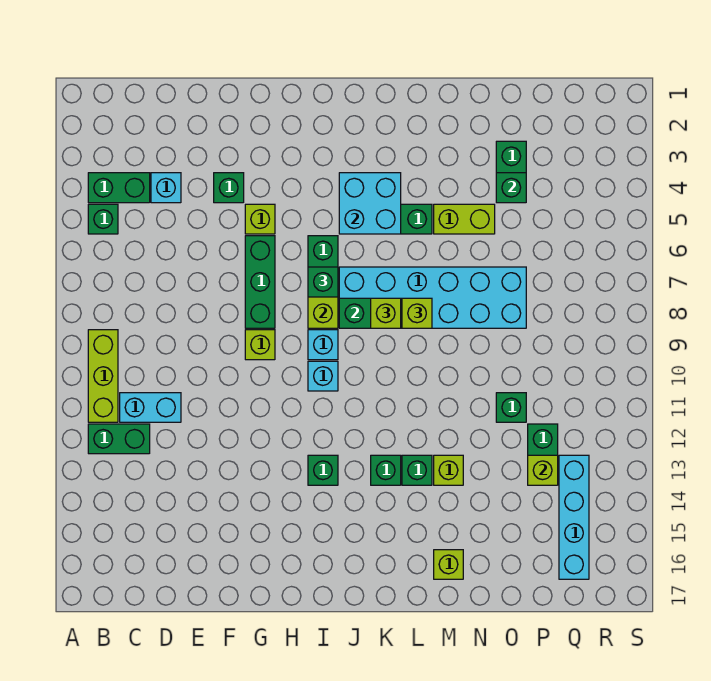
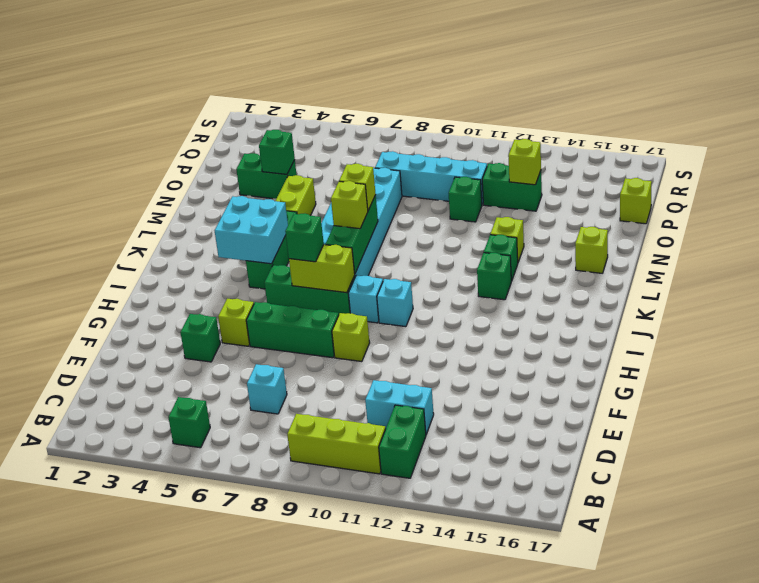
green 1x2 brick [88,173,150,203] -> none
cyan 1x2 brick [120,393,181,422] -> cyan 1x2 brick turned to [365,380,434,434]
cyan 1x1 brick [151,173,181,203] -> cyan 1x1 brick moved to [247,364,287,414]
green 1x1 brick [308,455,338,485] -> none
none -> lime 1x1 brick [620,178,652,224]
cyan 1x4 brick [559,455,589,579] -> cyan 1x4 brick moved to [375,151,487,204]

